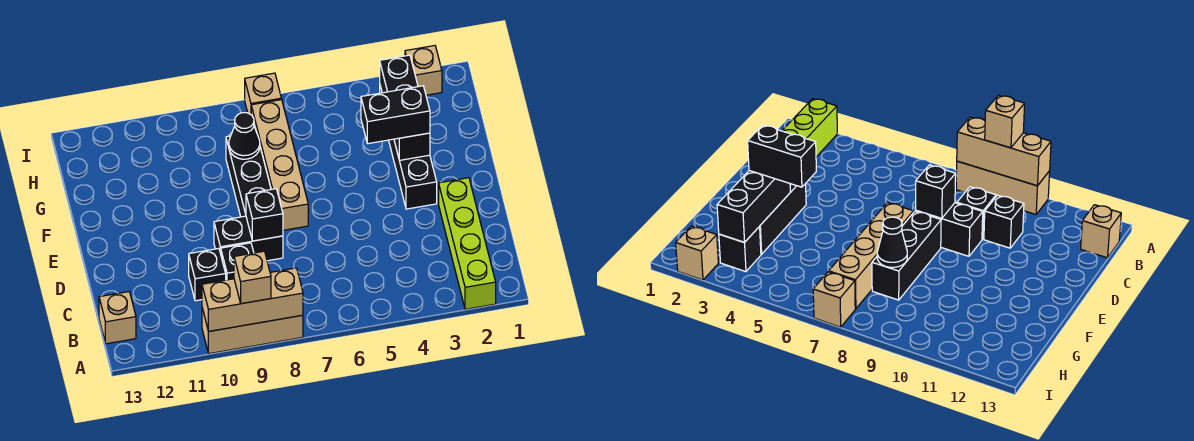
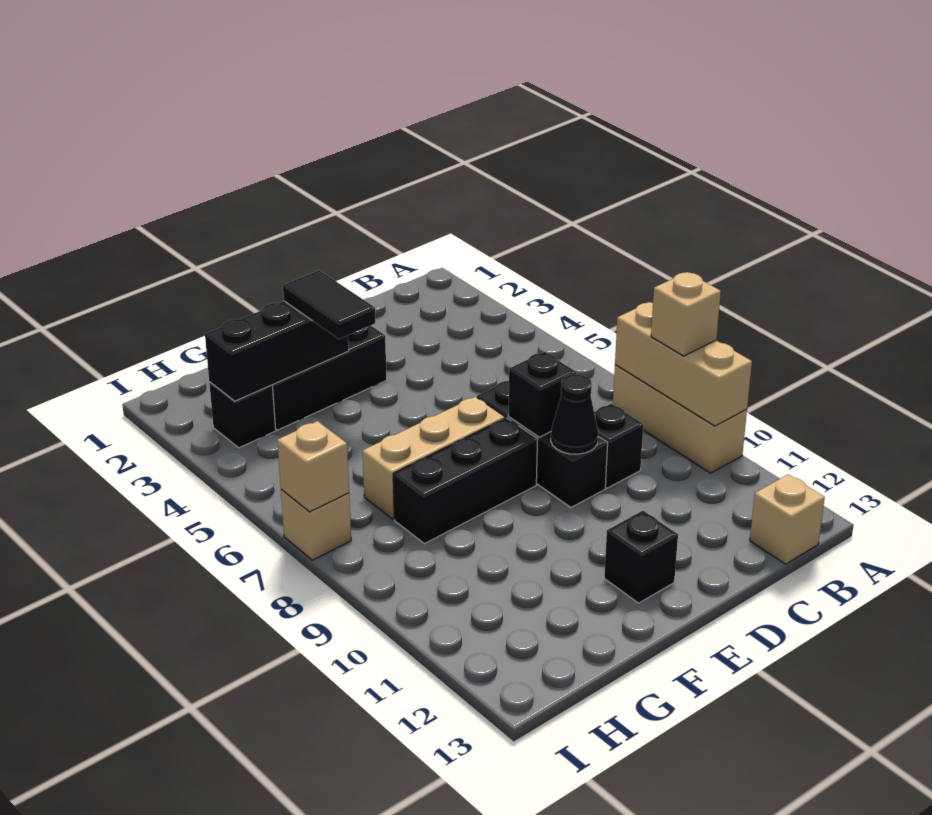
lime 1x4 brick [439,178,496,309] -> none
black 1x1 brick [189,248,226,301] -> black 1x1 brick moved to [604,511,678,603]
black 1x2 brick [214,216,283,261] -> black 1x3 brick [477,381,608,507]
tan 1x4 brick [251,100,308,230] -> tan 1x3 brick [363,397,505,519]
black 1x2 brick [361,86,430,144] -> black 1x2 tile [283,270,375,339]
black 1x1 cone [229,113,260,159] -> black 1x1 cone moved to [551,374,598,454]
tan 1x1 brick [405,46,442,95] -> tan 1x1 brick moved to [277,421,349,512]

